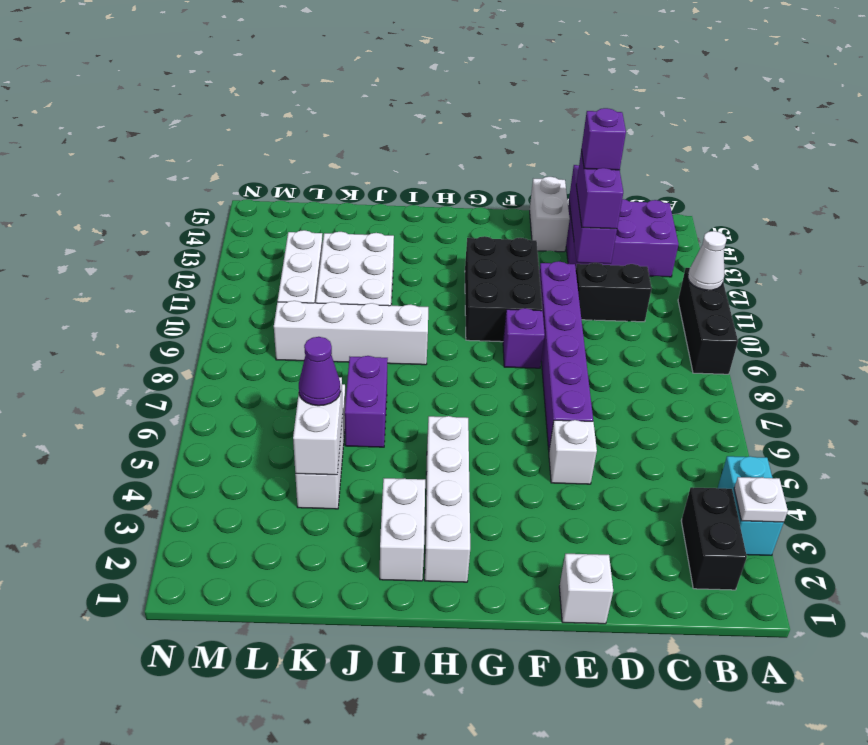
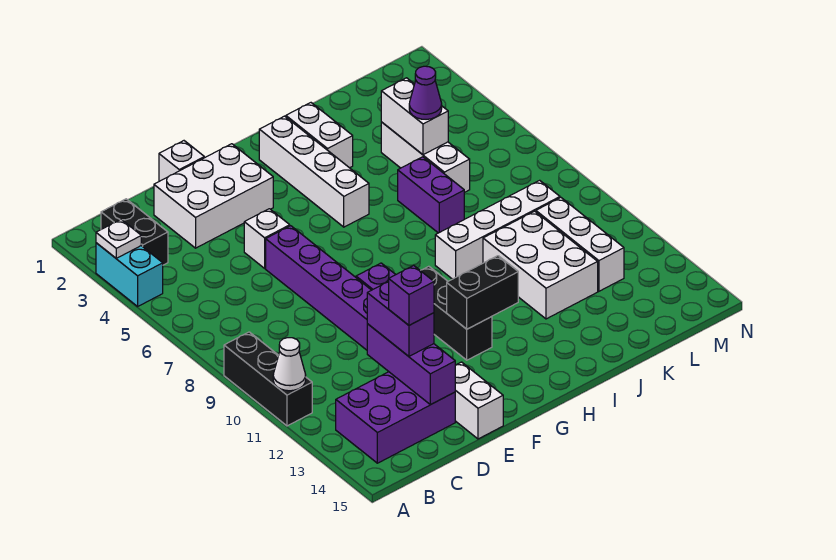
black 1x2 brick [576,263,652,322] -> black 1x2 brick moved to [447,256,518,329]
none -> white 2x3 brick [154,144,273,248]
black 2x3 brick [465,236,542,342] -> black 1x3 brick [420,266,492,360]

